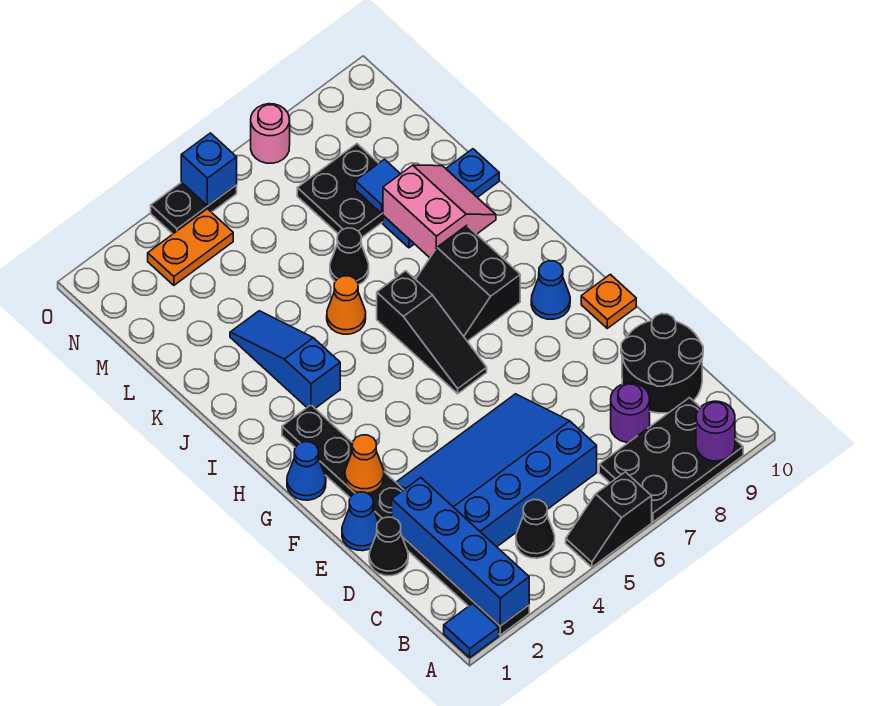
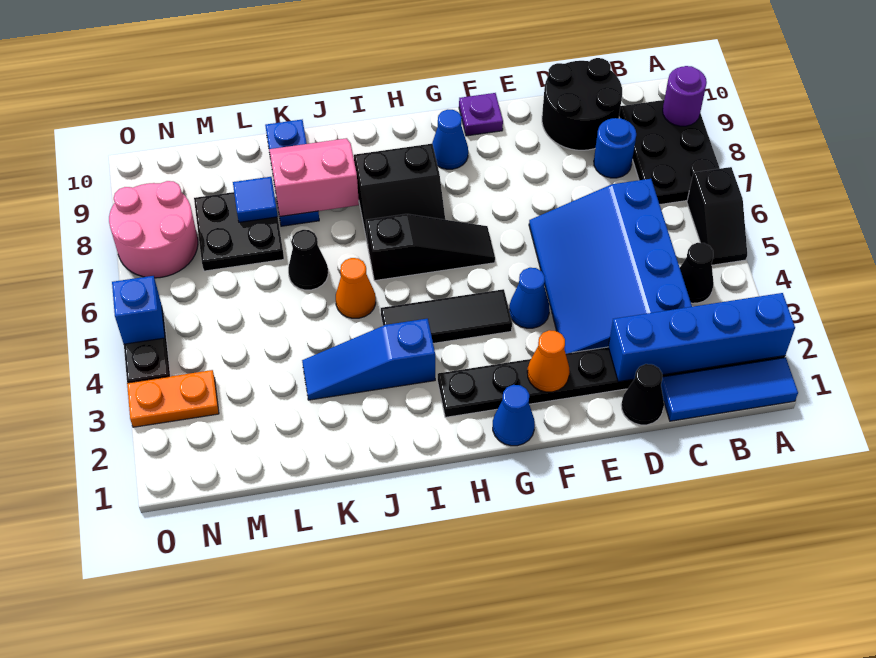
blue 1x1 tile [444,604,499,657] -> blue 1x3 tile [661,358,798,421]
purple 1x1 round brick [611,383,650,443] -> blue 1x1 round brick [594,118,636,178]
blue 1x1 cone [342,492,378,551] -> blue 1x1 cone moved to [509,268,550,328]
orange 1x1 plate [581,274,636,328] -> purple 1x1 plate [459,93,503,136]
none -> black 1x3 tile [381,289,512,343]
orange 1x2 plate [148,209,233,285] -> orange 1x2 plate turned to [127,370,219,427]
pink 1x1 round brick [251,104,290,163] -> pink 2x2 round brick [109,181,198,278]

